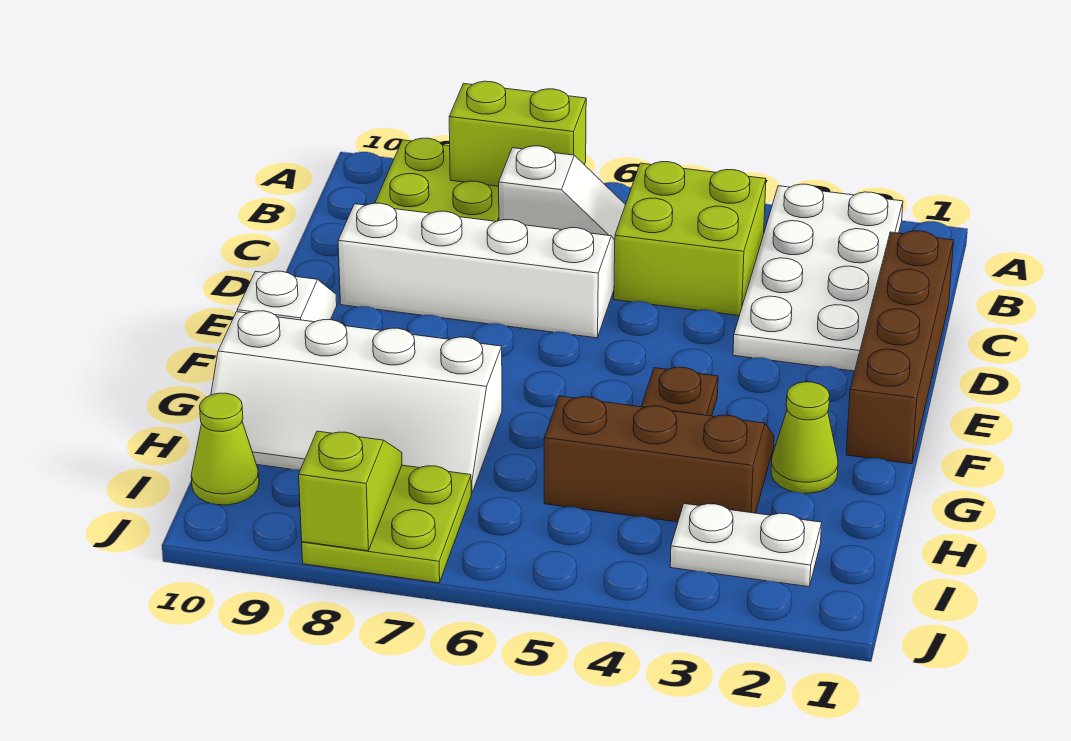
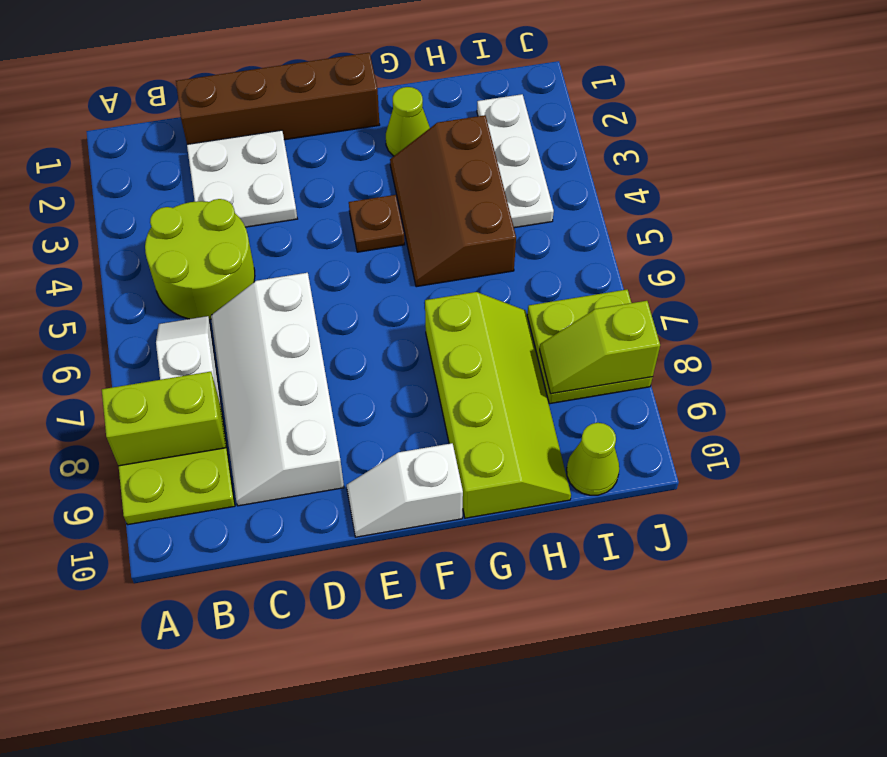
white 2x4 plate [733,184,903,371] -> white 2x2 plate [187,130,297,227]
lime 1x2 brick [449,81,586,186] -> lime 1x2 brick turned to [102,372,226,466]
lime 2x2 brick [614,162,766,315] -> lime 2x2 round brick [145,199,255,320]
white 2x4 slope [211,311,502,494] -> lime 2x4 slope [425,292,571,518]
white 1x2 plate [670,504,822,587] -> white 1x3 plate [477,94,554,228]

